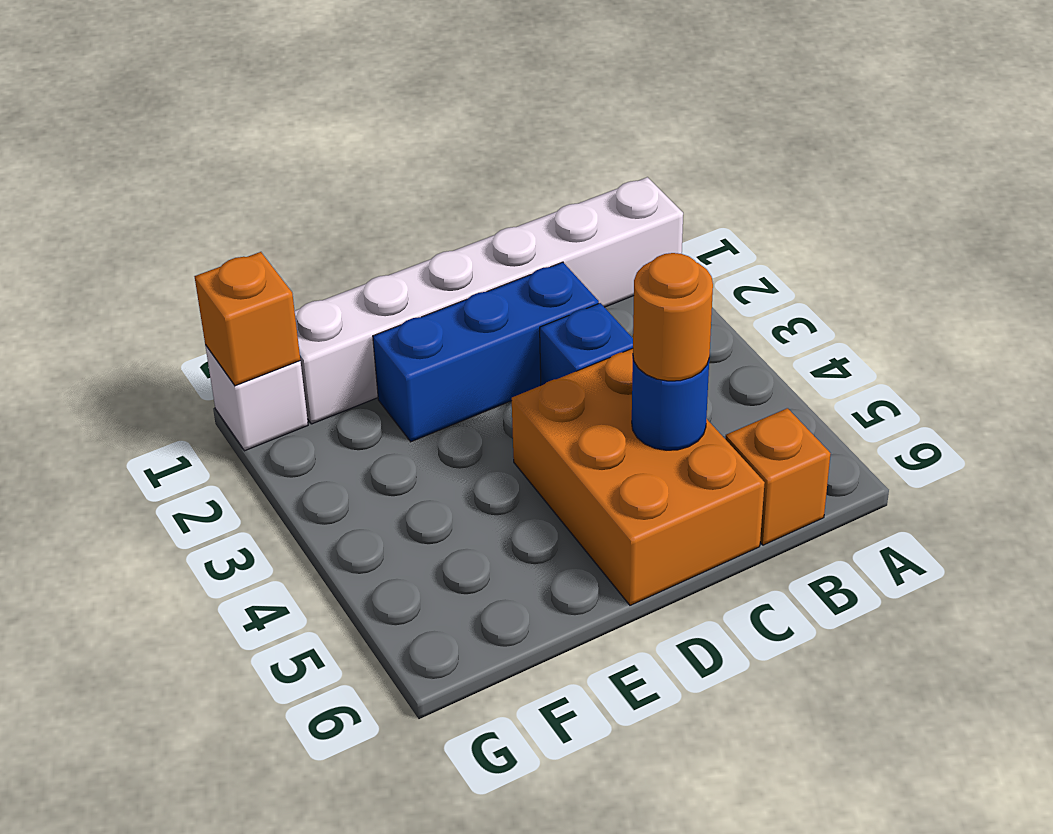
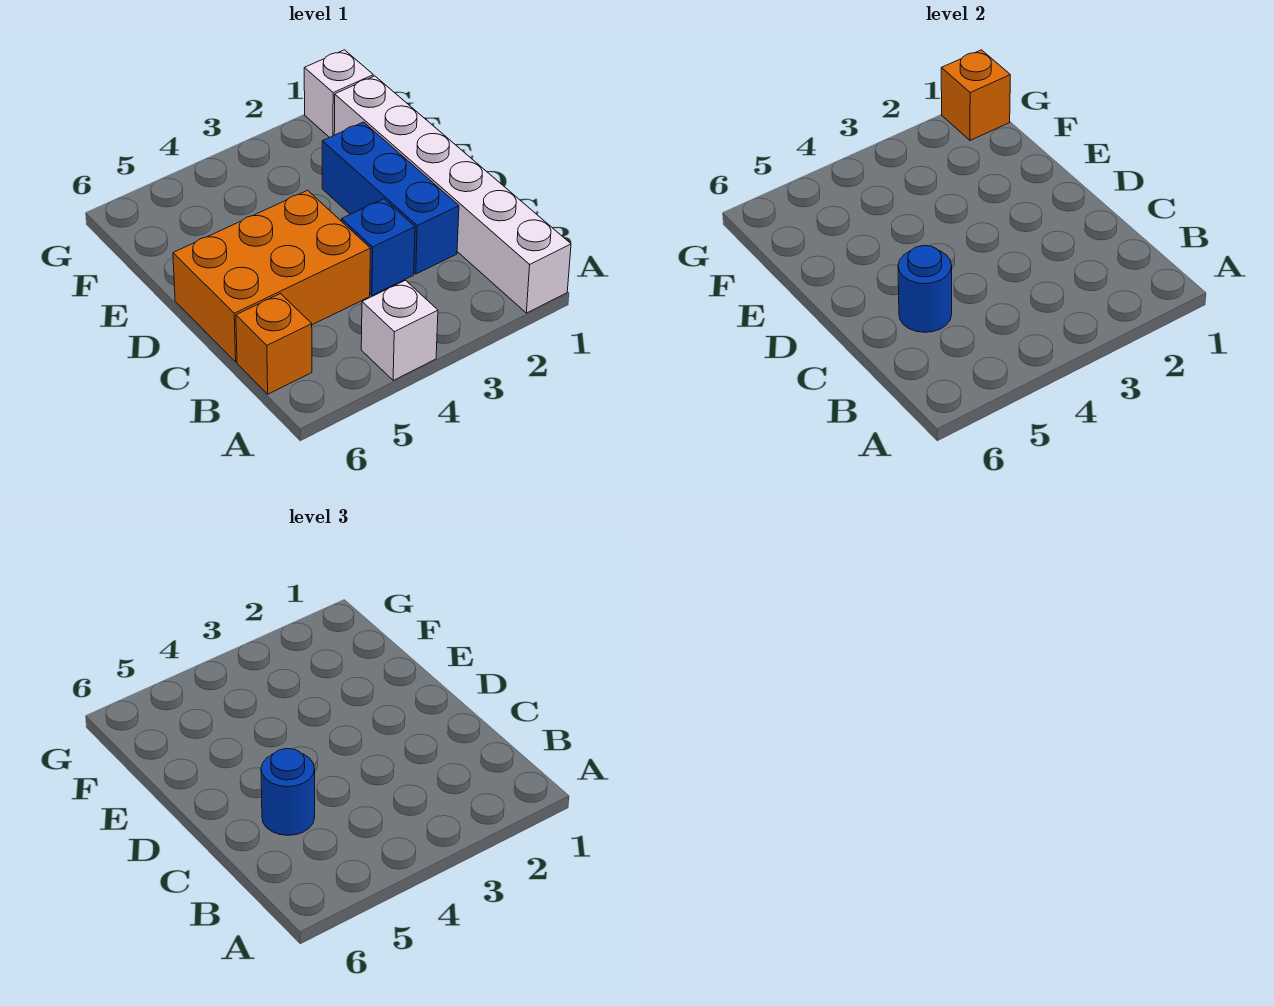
none -> white 1x1 brick [361,280,438,380]
orange 1x1 round brick [633,253,713,381] -> blue 1x1 round brick [261,749,315,835]

